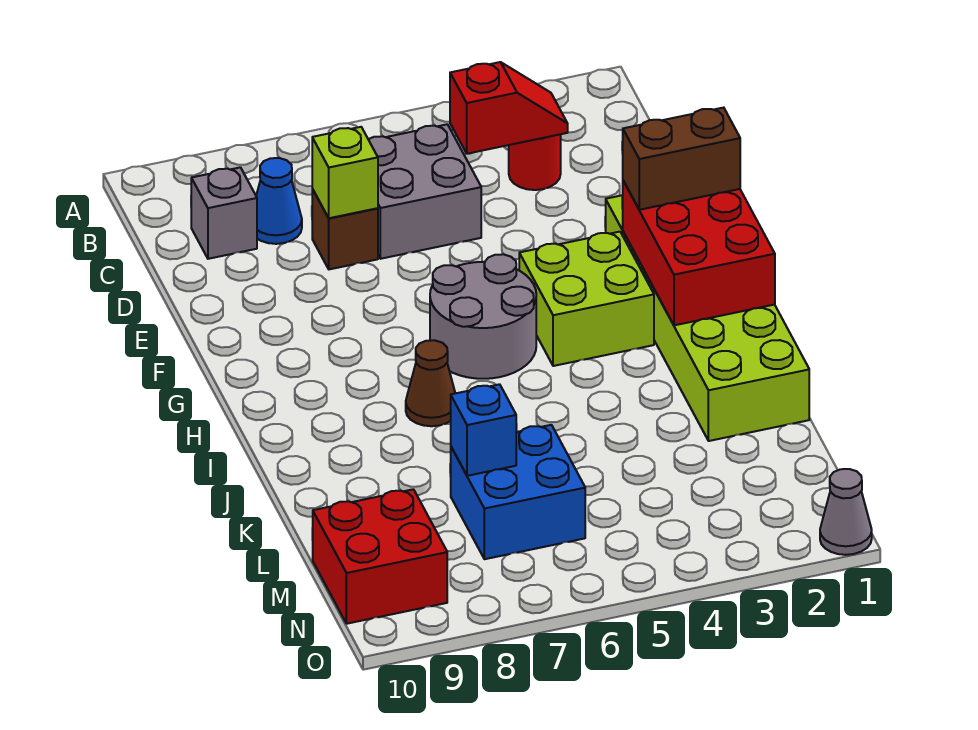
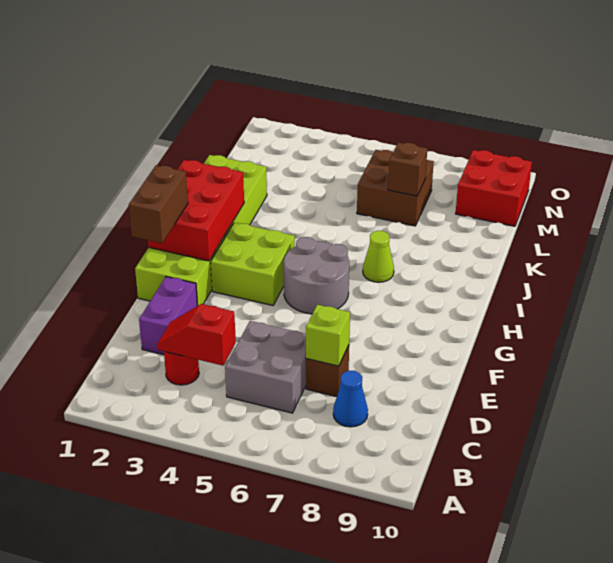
grey 1x1 brick [191,167,257,259] -> none
none -> purple 1x2 brick [139,277,197,355]
brown 1x2 brick [623,108,740,210] -> brown 1x2 brick turned to [129,165,188,243]
brown 1x1 cone [406,340,455,426] -> lime 1x1 cone [363,231,394,282]
blue 2x2 brick [451,425,585,559] -> brown 2x2 brick [357,150,434,226]
blue 1x1 brick [451,384,516,476] -> brown 1x1 brick [388,143,427,196]
grey 1x1 cone [820,469,872,555] -> none

